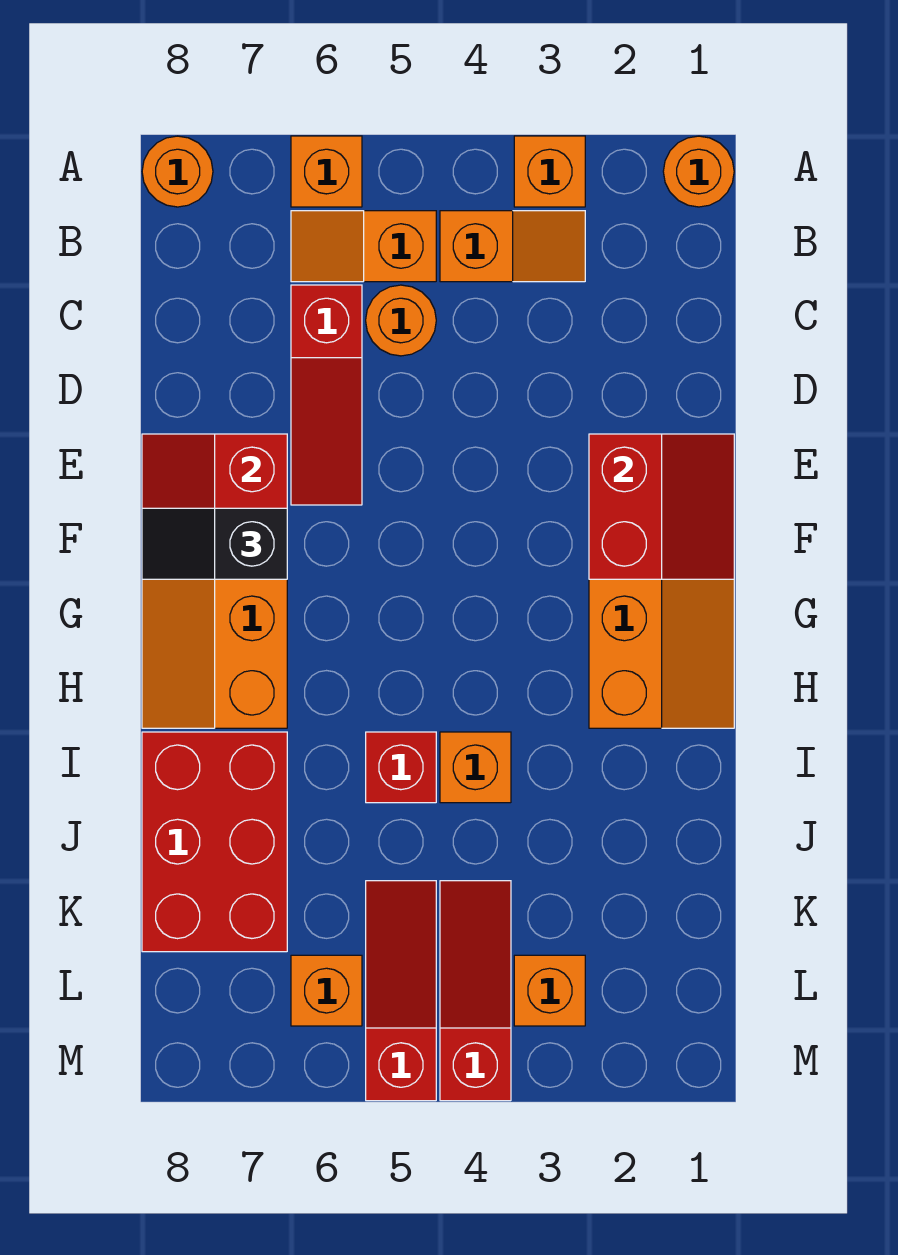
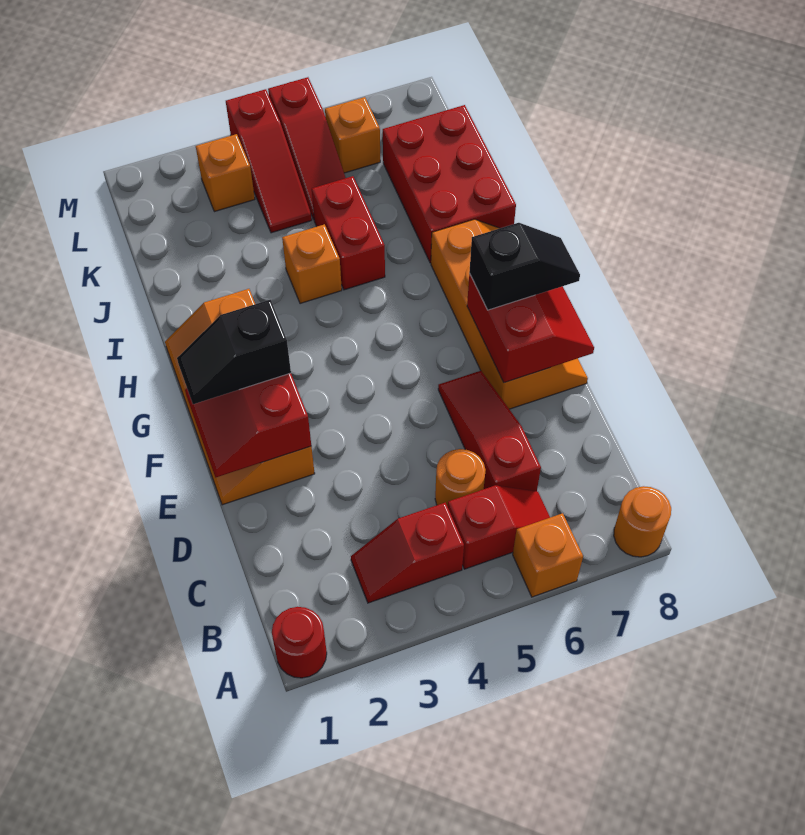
orange 1x1 round brick [663,136,734,207] -> red 1x1 round brick [272,607,327,678]
orange 1x1 brick [514,136,585,207] -> none
orange 1x2 slope [440,211,585,282] -> red 1x2 slope [351,502,464,603]
orange 1x2 slope [291,211,436,282] -> red 1x2 slope [448,485,550,569]
none -> black 1x2 slope [177,299,291,404]
red 1x1 brick [366,732,436,803] -> red 1x2 brick [312,176,385,290]

